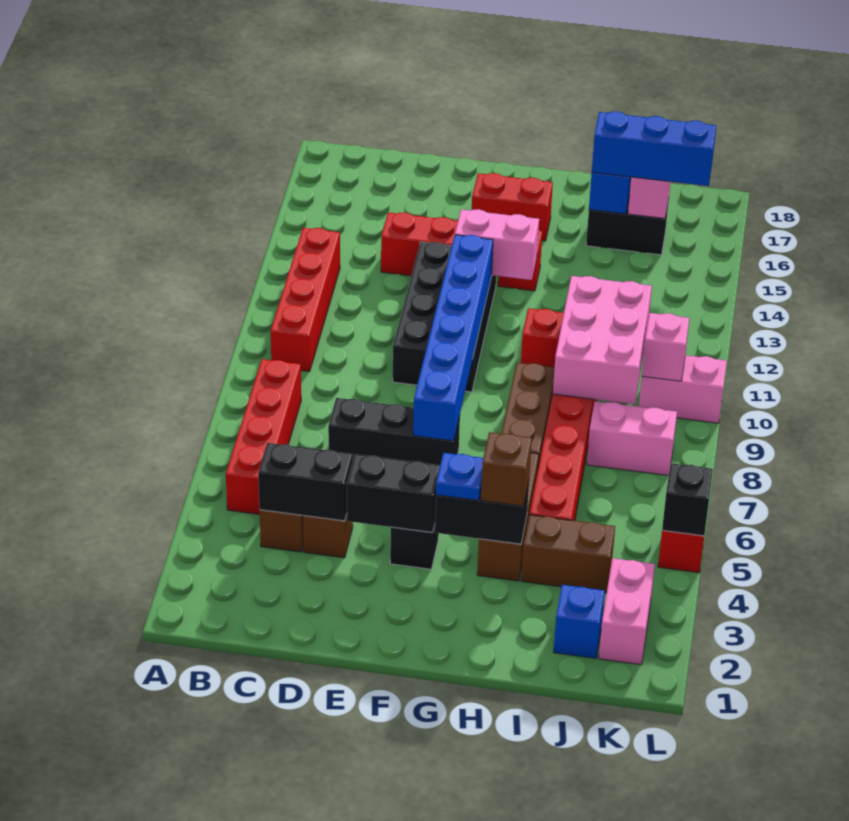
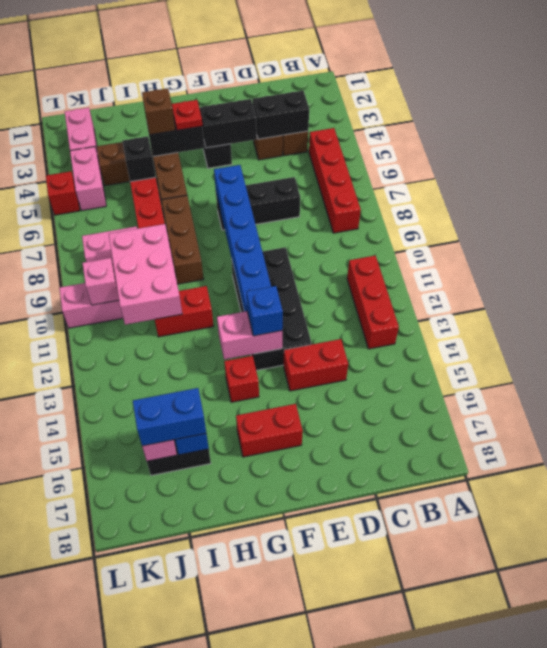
red 1x4 brick [271,228,340,372] -> red 1x3 brick [347,255,399,349]
blue 1x1 plate [436,453,483,500] -> red 1x1 plate [172,100,202,130]
blue 1x3 brick [592,111,716,186] -> blue 1x2 brick [133,388,206,446]
blue 1x1 brick [554,585,605,658] -> blue 1x1 brick moved to [247,286,283,336]
none -> pink 1x2 brick [70,147,106,211]
black 1x1 brick [662,463,713,536] -> black 1x1 brick moved to [122,136,156,182]

